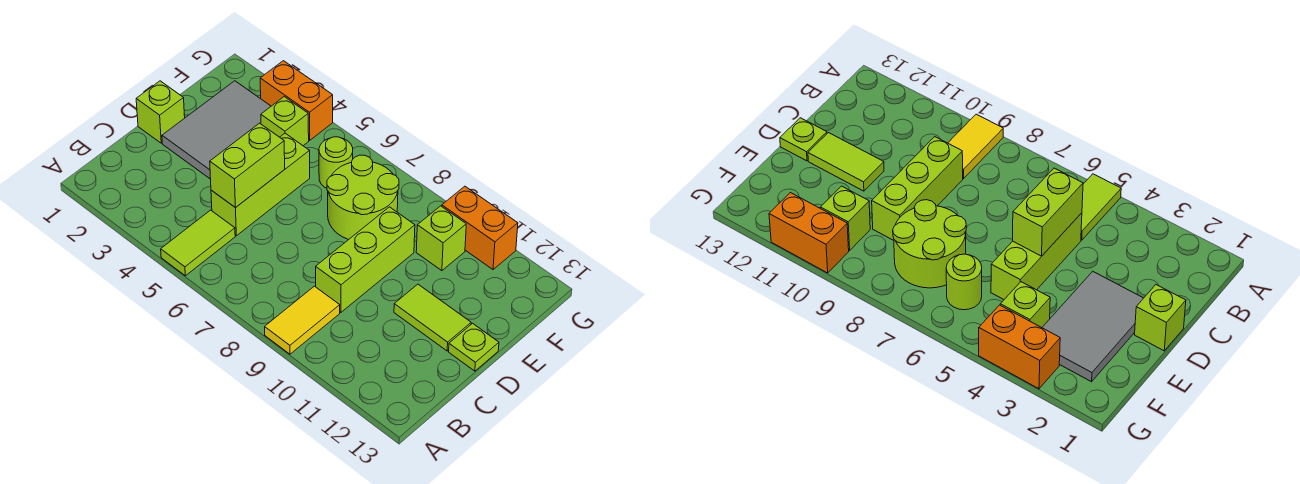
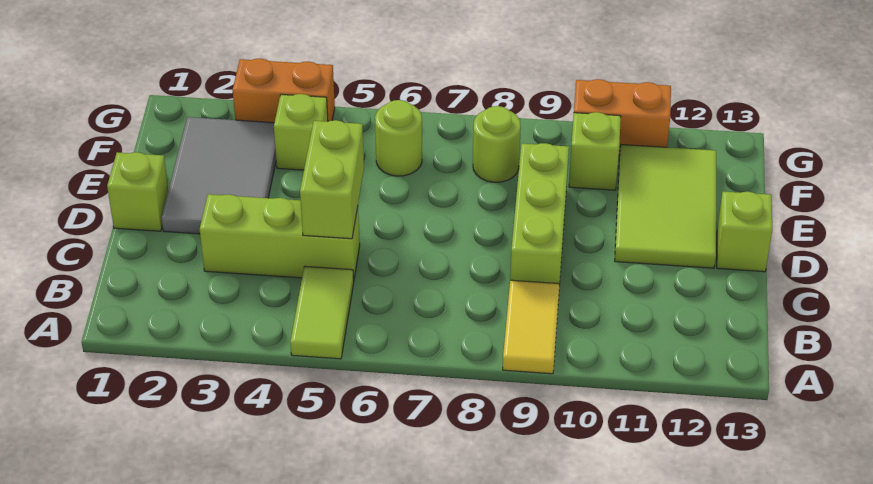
lime 1x3 brick [211,133,310,236] -> lime 1x3 brick turned to [200,194,360,279]
lime 1x2 tile [394,284,471,351] -> lime 2x3 tile [615,145,716,268]
lime 1x1 plate [449,323,499,371] -> lime 1x1 brick [717,191,772,272]
lime 2x2 round brick [327,155,399,240] -> lime 1x1 round brick [473,106,521,182]

